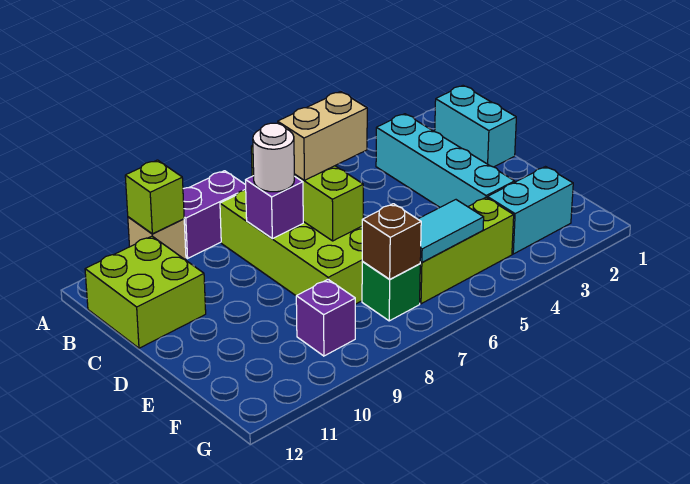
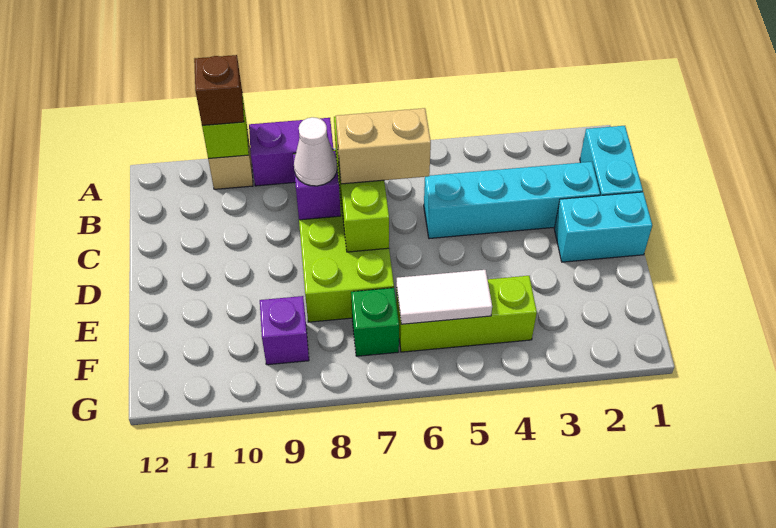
cyan 1x4 brick [376,114,515,207] -> cyan 1x4 brick turned to [424,162,600,239]
lime 2x2 brick [85,236,206,348] -> none
white 1x1 round brick [253,123,294,192] -> white 1x1 cone [294,117,337,186]
cyan 1x2 brick [487,167,573,254] -> cyan 1x2 brick moved to [554,192,652,262]
cyan 1x2 tile [418,200,484,262] -> white 1x2 tile [396,270,492,324]
brown 1x1 brick [362,204,421,279] -> brown 1x1 brick moved to [194,55,244,125]

